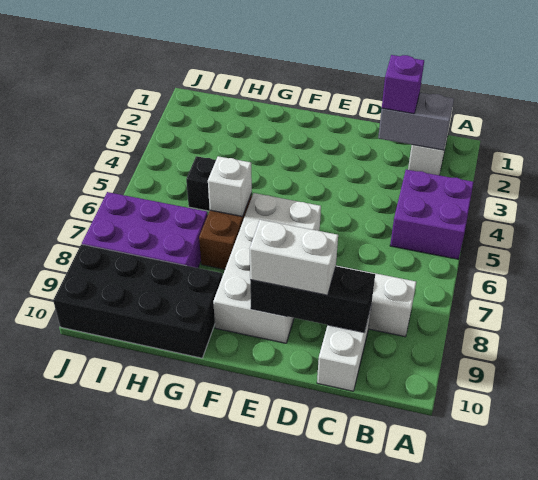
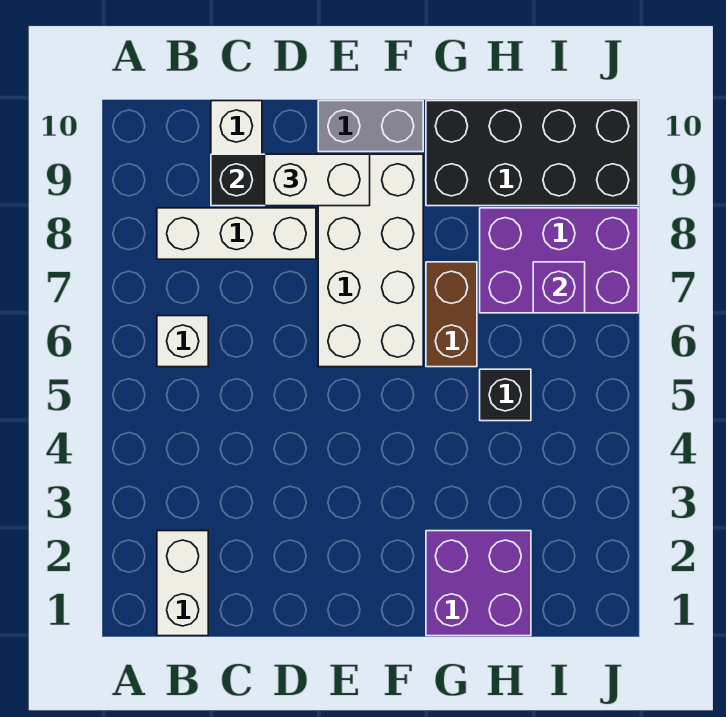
purple 2x2 brick [390,170,474,259] -> purple 2x2 brick moved to [426,531,531,636]
grey 1x2 brick [378,93,454,150] -> grey 1x2 brick moved to [318,101,423,152]
purple 1x1 brick [382,55,424,114] -> purple 1x1 brick moved to [533,262,585,313]
white 1x1 brick [208,156,252,217] -> white 1x1 brick moved to [157,316,208,367]

